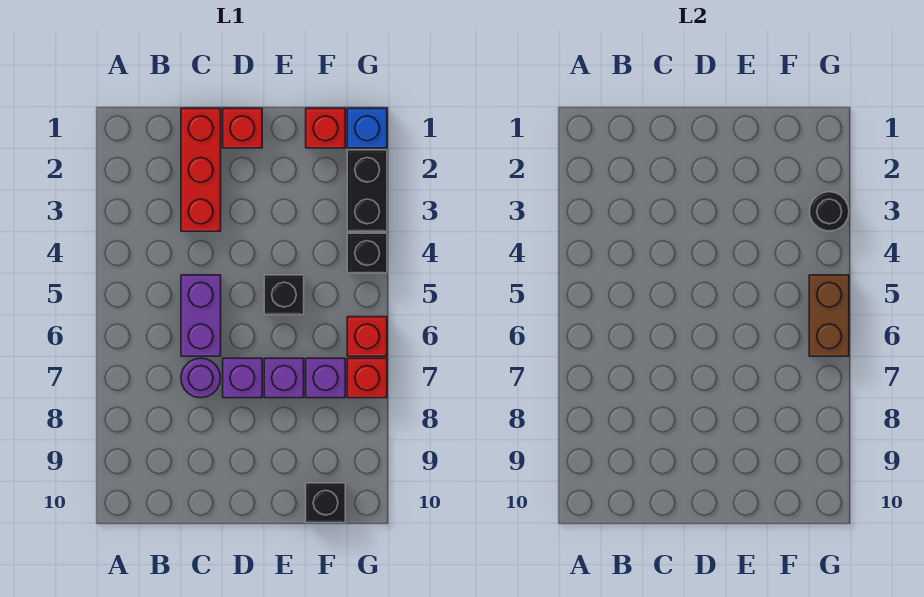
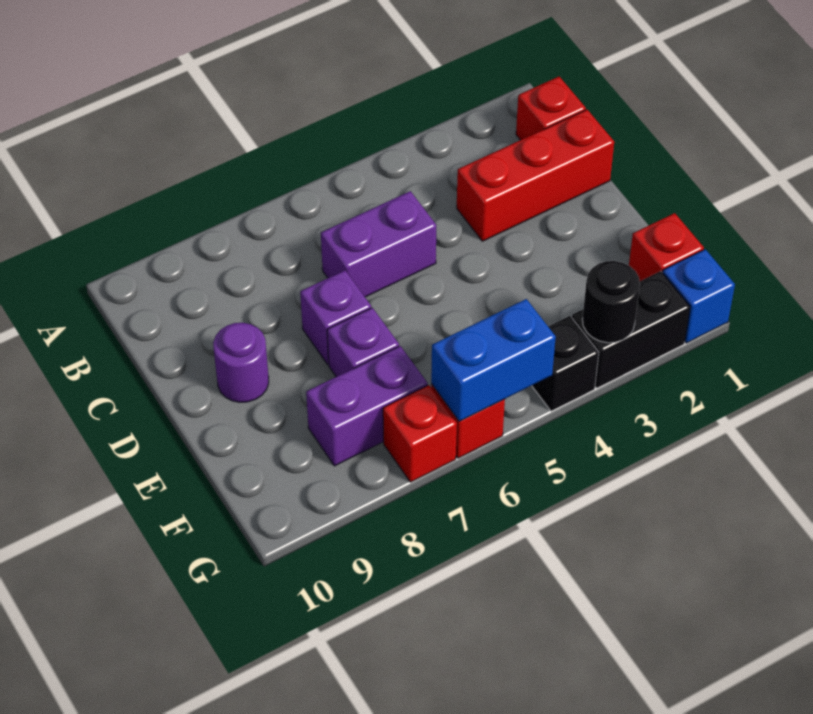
purple 1x1 round brick [181,358,220,398] -> purple 1x1 round brick moved to [213,323,269,402]
red 1x1 brick [223,108,262,148] -> red 1x1 brick moved to [516,77,586,140]
black 1x1 brick [264,275,304,315] -> none
purple 1x1 brick [306,358,345,398] -> purple 1x2 brick [306,346,428,466]
black 1x1 brick [306,483,345,523] -> none
brown 1x2 brick [809,275,849,356] -> blue 1x2 brick [431,299,556,421]

